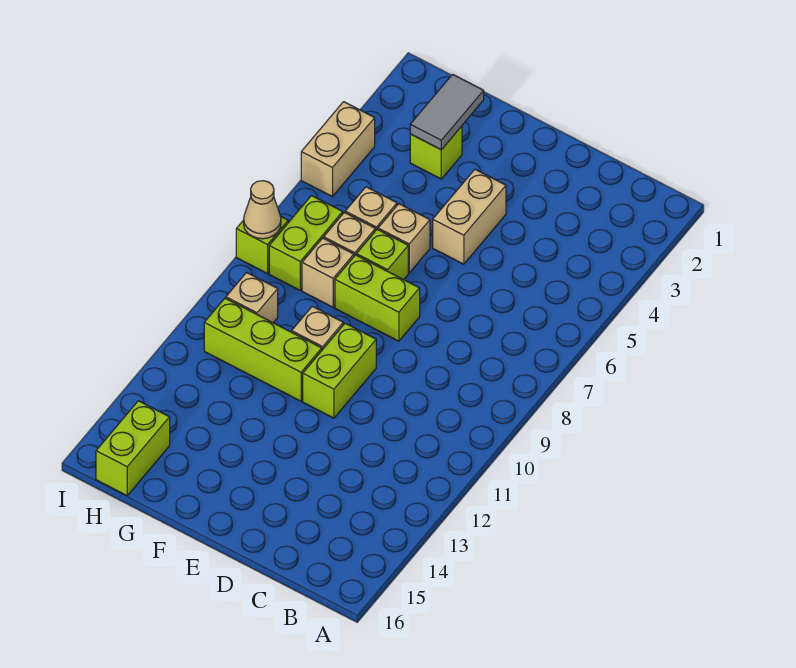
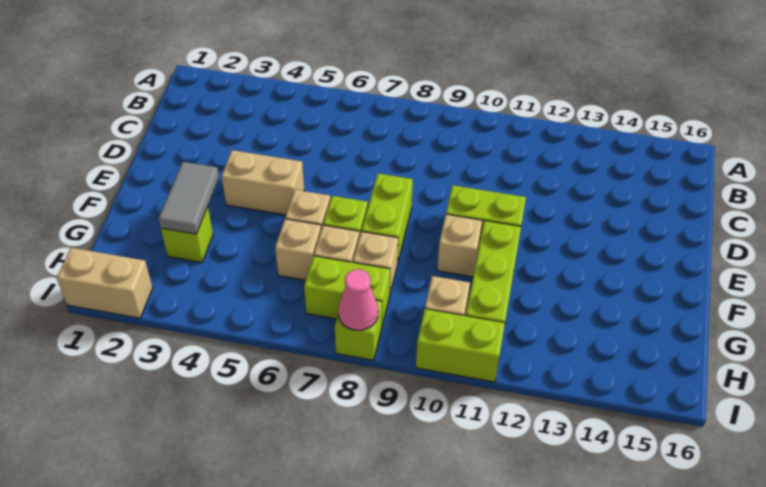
grey 1x2 tile [410,74,484,150] -> grey 1x2 tile turned to [158,162,219,234]
lime 1x2 brick [96,401,170,496] -> lime 1x2 brick moved to [416,309,505,382]
tan 1x2 brick [301,102,375,197] -> tan 1x2 brick moved to [57,248,153,318]
tan 1x1 cone [244,181,281,239] -> pink 1x1 cone [338,269,378,330]

